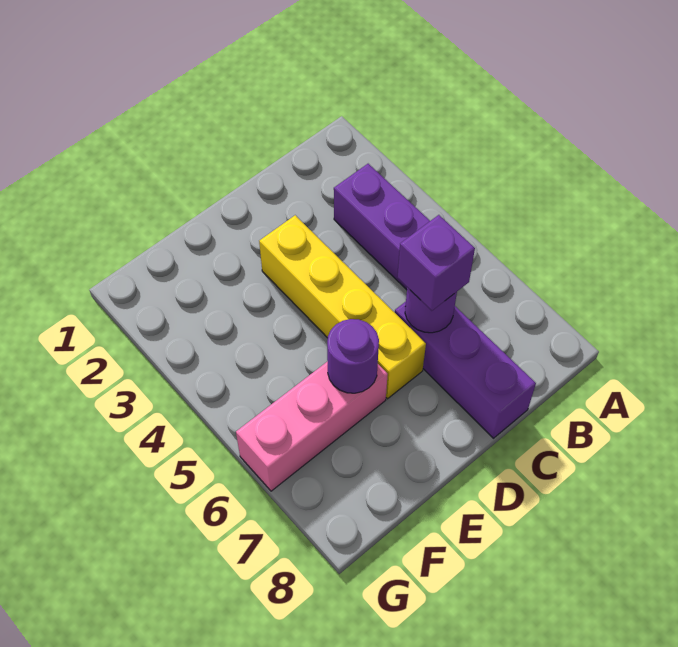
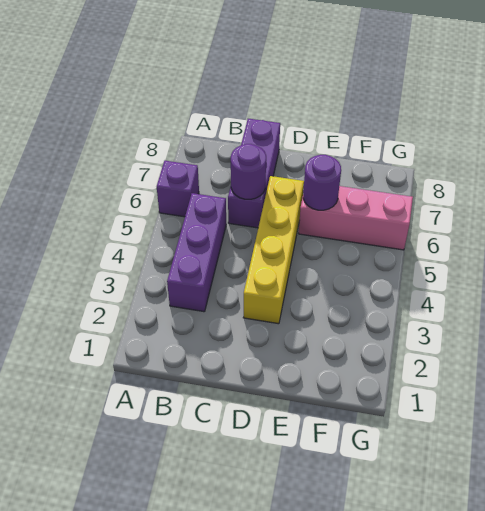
purple 1x1 brick [397,215,475,311] -> purple 1x1 brick moved to [157,161,199,217]

